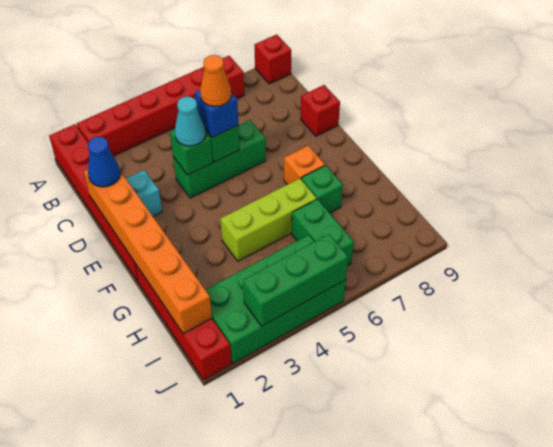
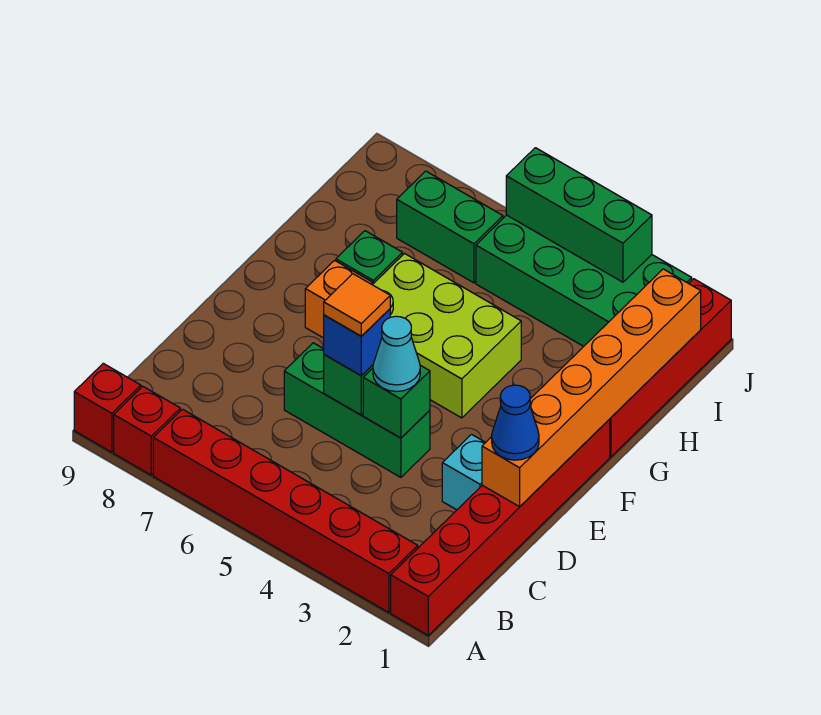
orange 1x1 cone [200,55,231,107] -> orange 1x1 tile [324,274,390,336]
red 1x1 brick [301,85,340,136] -> red 1x1 brick moved to [114,386,180,475]
lime 1x3 brick [221,179,317,261] -> lime 2x3 brick [373,254,521,418]
green 1x2 brick [292,199,354,266] -> green 1x2 brick turned to [397,171,503,283]

